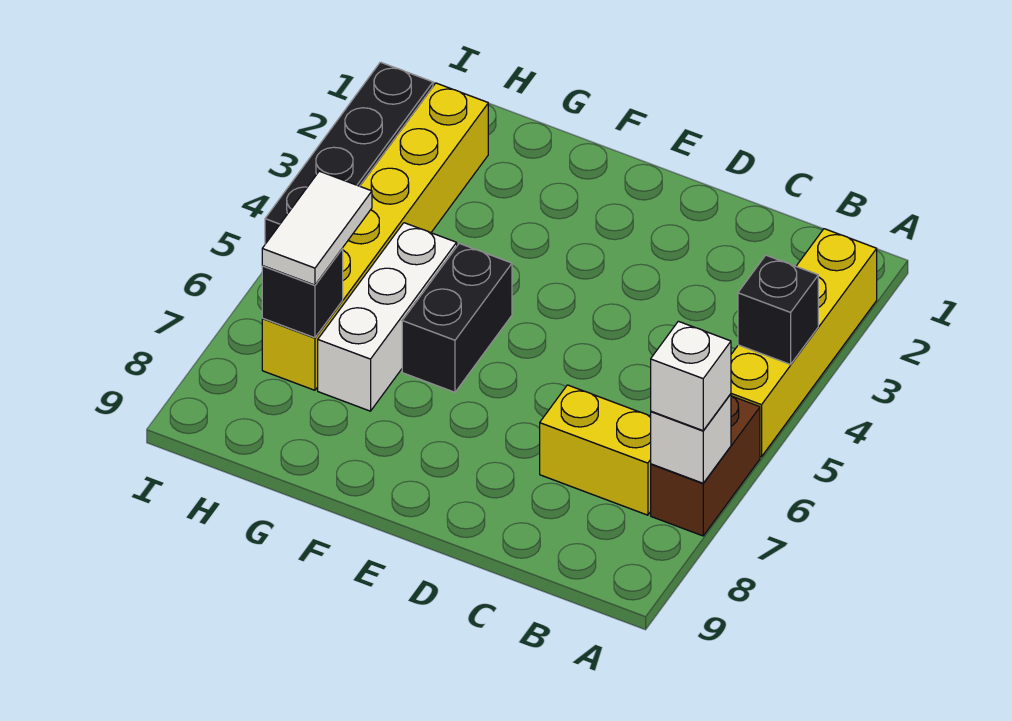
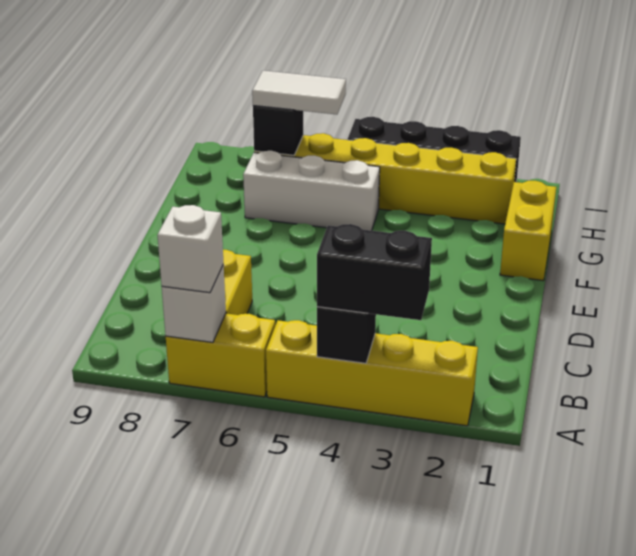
brown 1x2 brick [651,396,760,536] -> yellow 1x2 brick [166,313,275,397]
none -> yellow 1x2 brick [500,181,556,281]
black 1x2 brick [402,243,512,392] -> black 1x2 brick moved to [317,224,432,320]

